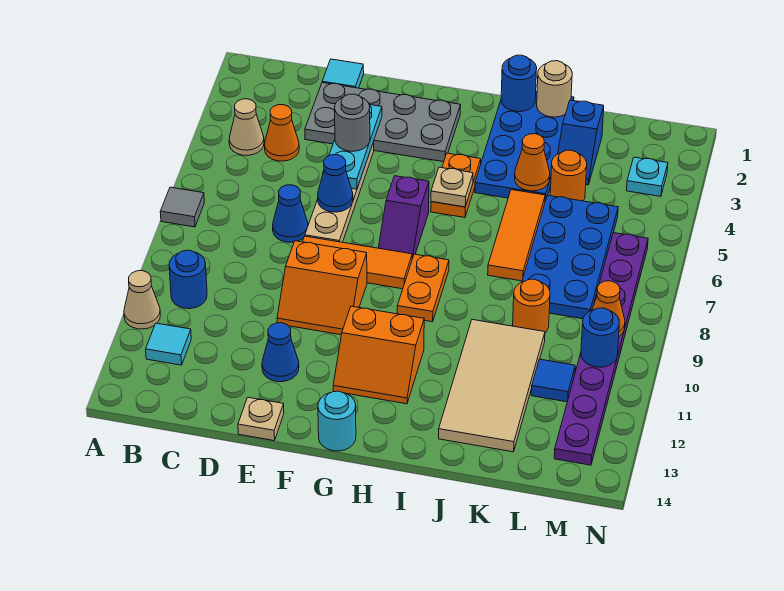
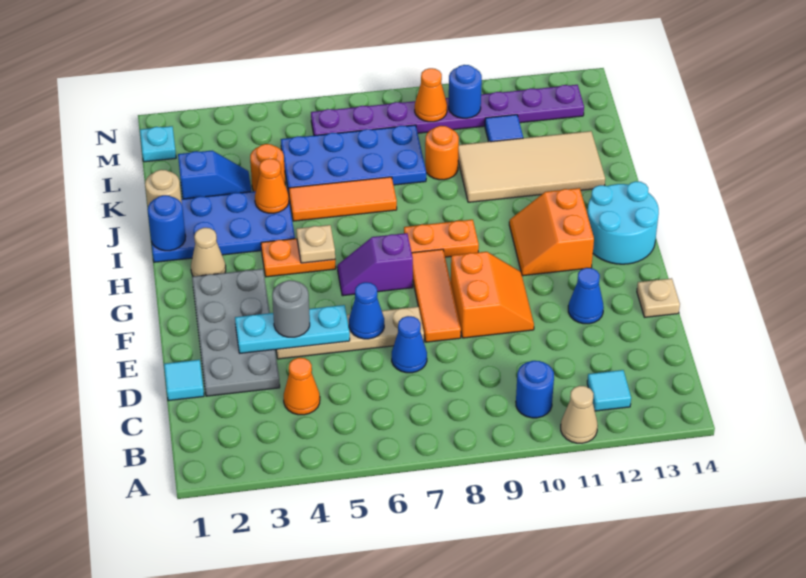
grey 1x1 tile [160,187,204,227] -> none
tan 1x1 cone [229,99,264,156] -> tan 1x1 cone moved to [191,228,226,276]
purple 1x2 slope [378,176,429,259] -> purple 1x2 slope turned to [337,233,413,296]
orange 2x2 slope [333,306,424,404] -> orange 2x2 slope turned to [509,188,594,276]
cyan 1x1 round brick [318,391,356,451] -> cyan 2x2 round brick [587,181,659,264]
cyan 1x1 plate [627,157,668,196] -> cyan 1x1 plate moved to [140,126,176,162]

